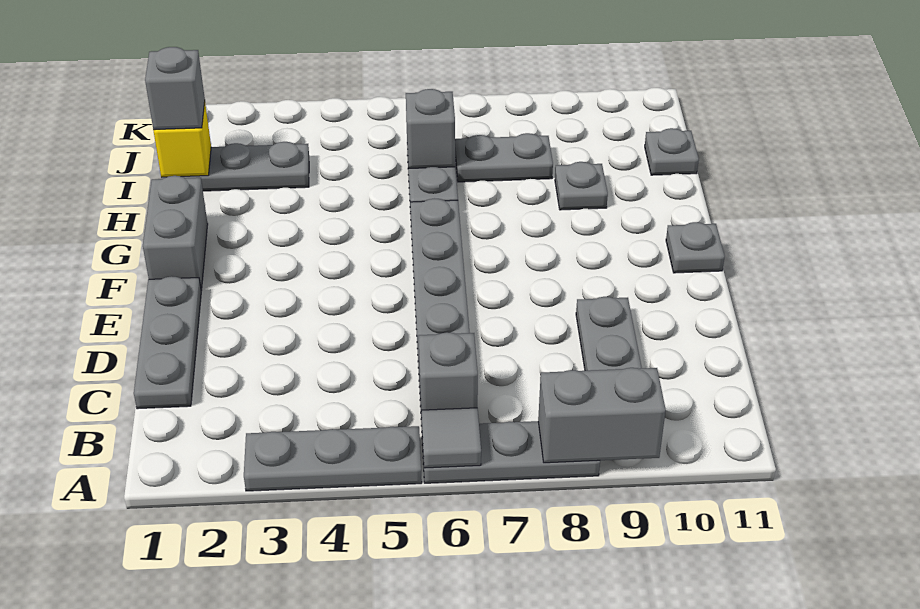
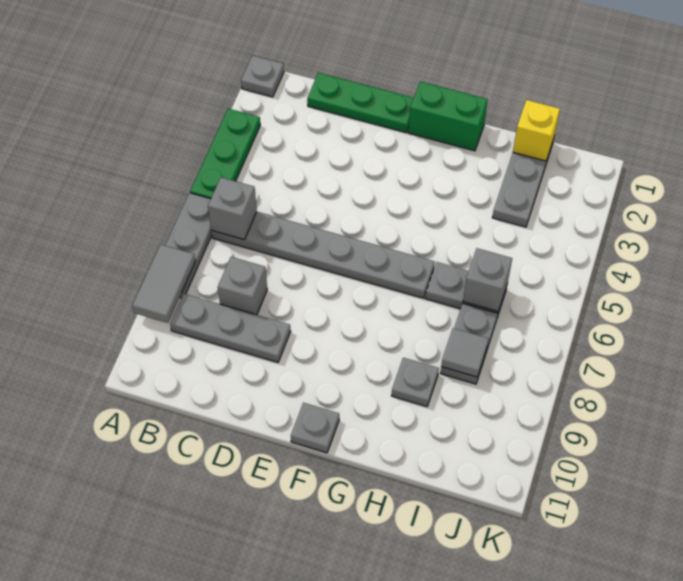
grey 1x3 plate [244,426,422,491] -> green 1x3 plate [190,109,260,199]
grey 1x1 tile [422,408,481,468] -> grey 1x1 tile moved to [441,328,489,377]
grey 1x2 brick [538,368,666,463] -> grey 1x2 tile [132,244,195,323]
grey 1x3 plate [134,276,201,409] -> green 1x3 plate [307,73,413,133]
grey 1x2 brick [143,176,208,291] -> green 1x2 brick [408,82,488,151]
grey 1x1 brick [145,47,205,130] -> grey 1x1 brick moved to [218,257,267,315]
grey 1x1 plate [645,128,699,175] -> grey 1x1 plate moved to [241,56,284,97]

